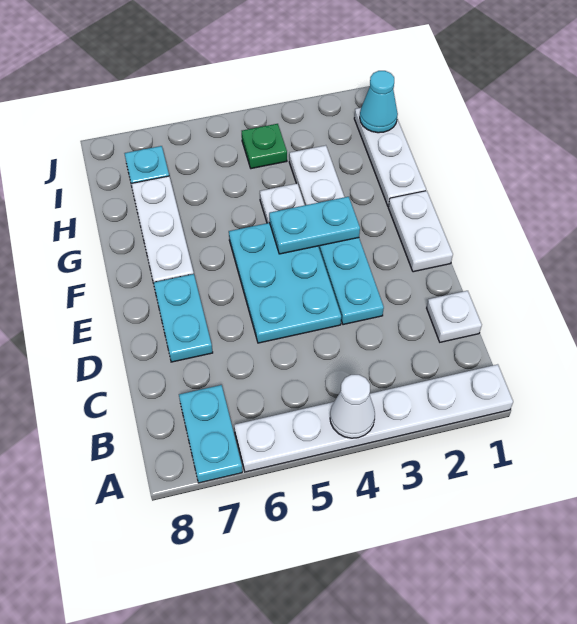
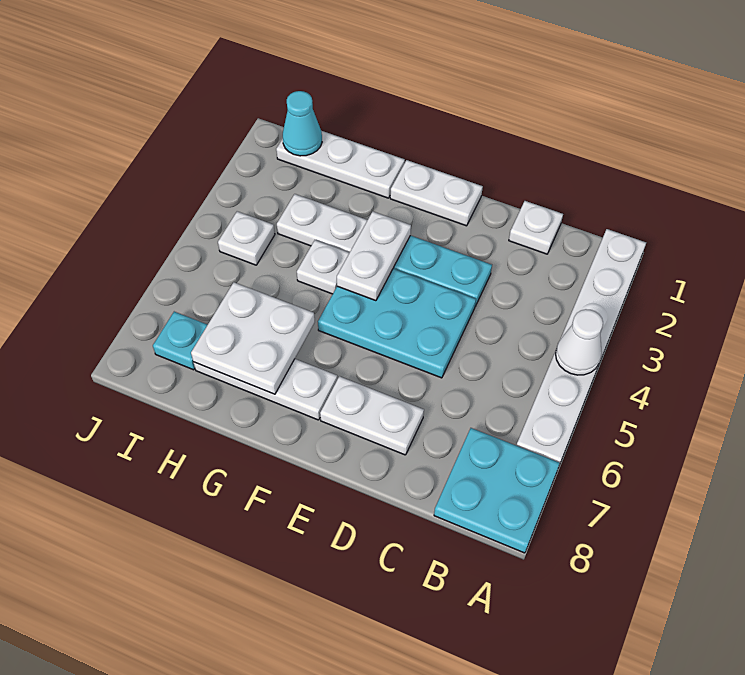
cyan 1x2 plate [179,385,242,483] -> cyan 2x2 plate [434,428,560,553]
cyan 1x2 plate [154,274,213,362] -> white 1x2 plate [320,376,424,455]
cyan 1x2 plate [269,197,360,254] -> white 1x2 plate [337,212,411,301]
none -> white 2x2 plate [191,282,315,394]
green 1x1 plate [242,124,287,169] -> white 1x1 plate [218,211,275,265]

